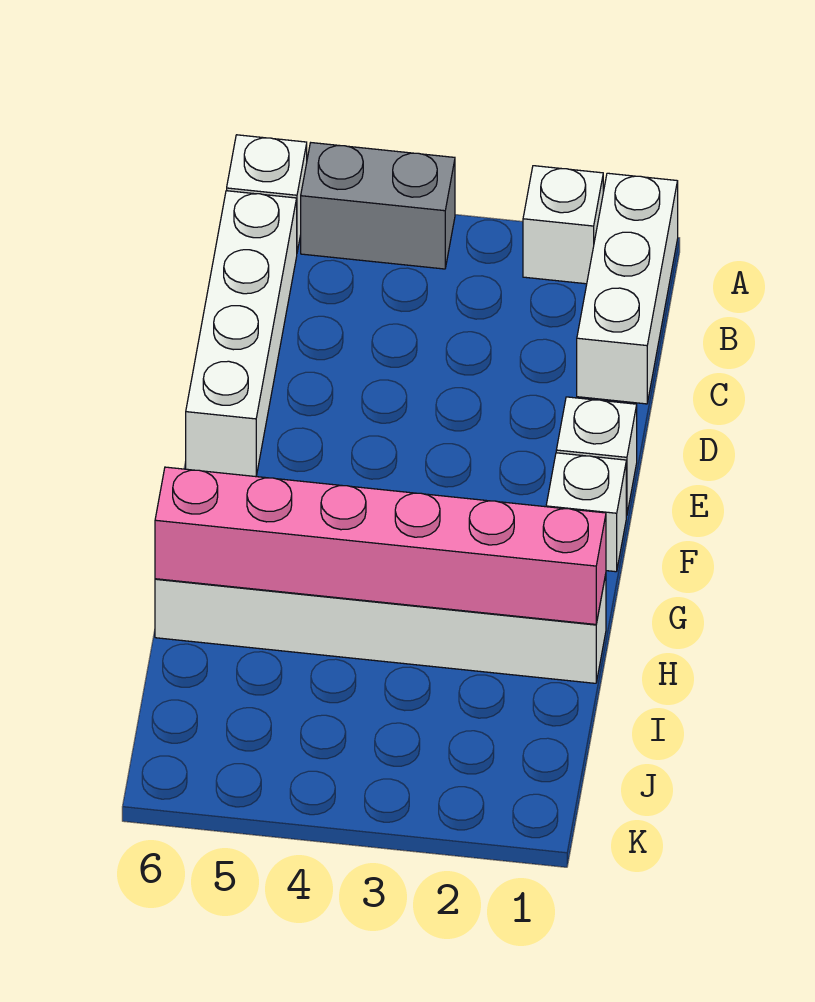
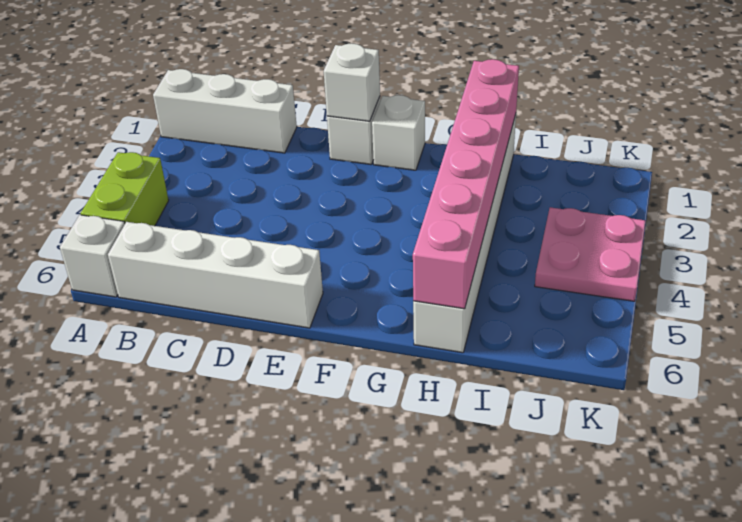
white 1x1 brick [523,166,603,284] -> white 1x1 brick moved to [324,43,380,121]
grey 1x2 brick [301,143,455,269] -> lime 1x2 brick [81,152,169,226]
none -> pink 2x2 plate [535,207,645,301]

